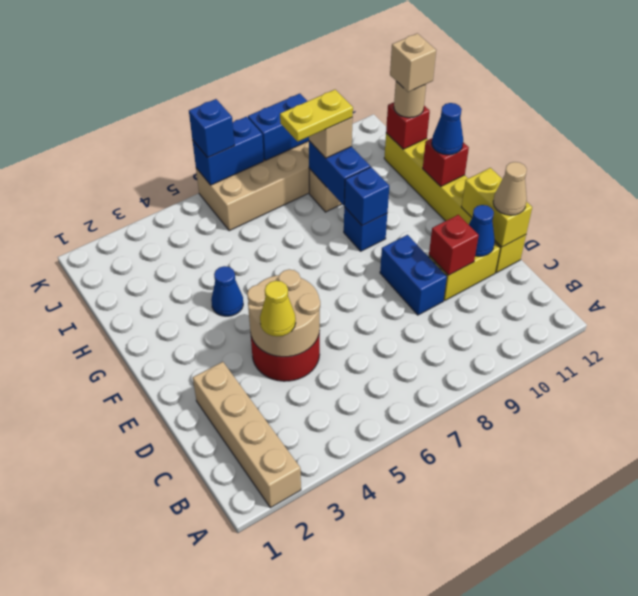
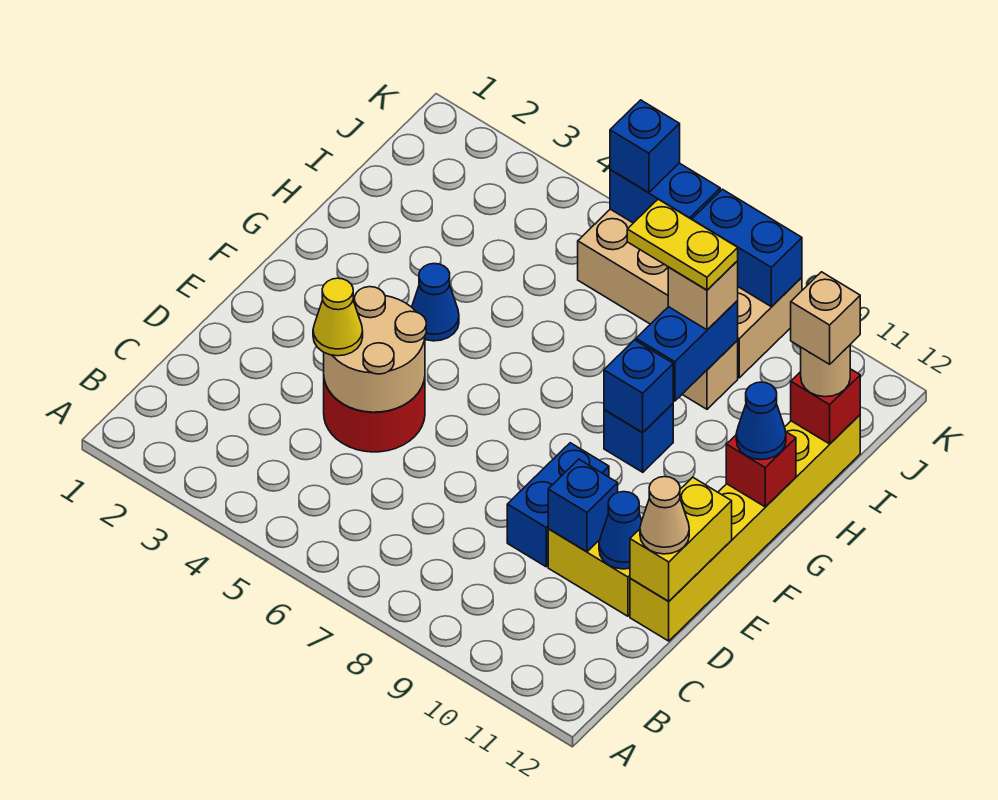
tan 1x4 brick [193,362,301,508] -> none
red 1x1 brick [429,215,479,275] -> blue 1x1 brick [548,459,618,552]

